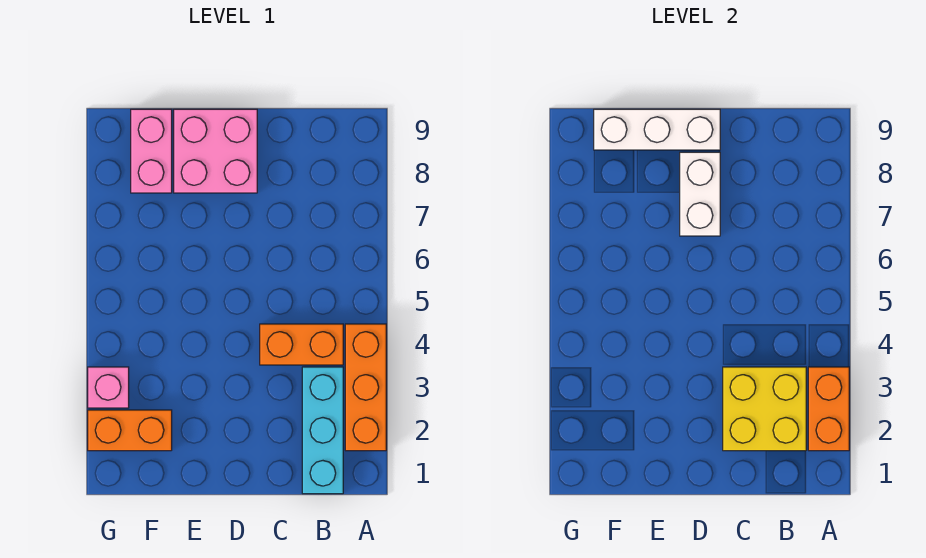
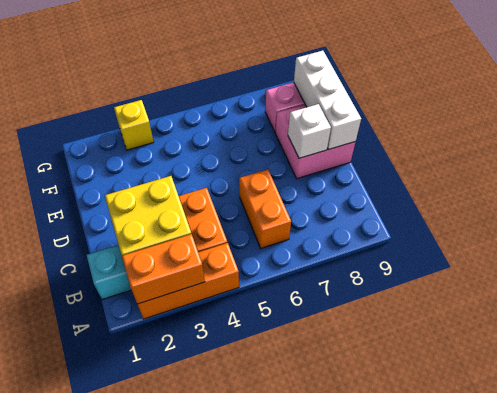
white 1x2 brick [680,152,720,236] -> white 1x1 brick [288,104,331,158]
orange 1x2 brick [88,410,172,451] -> orange 1x2 brick moved to [239,169,291,248]
pink 1x1 brick [88,367,129,408] -> yellow 1x1 brick [114,100,154,150]

